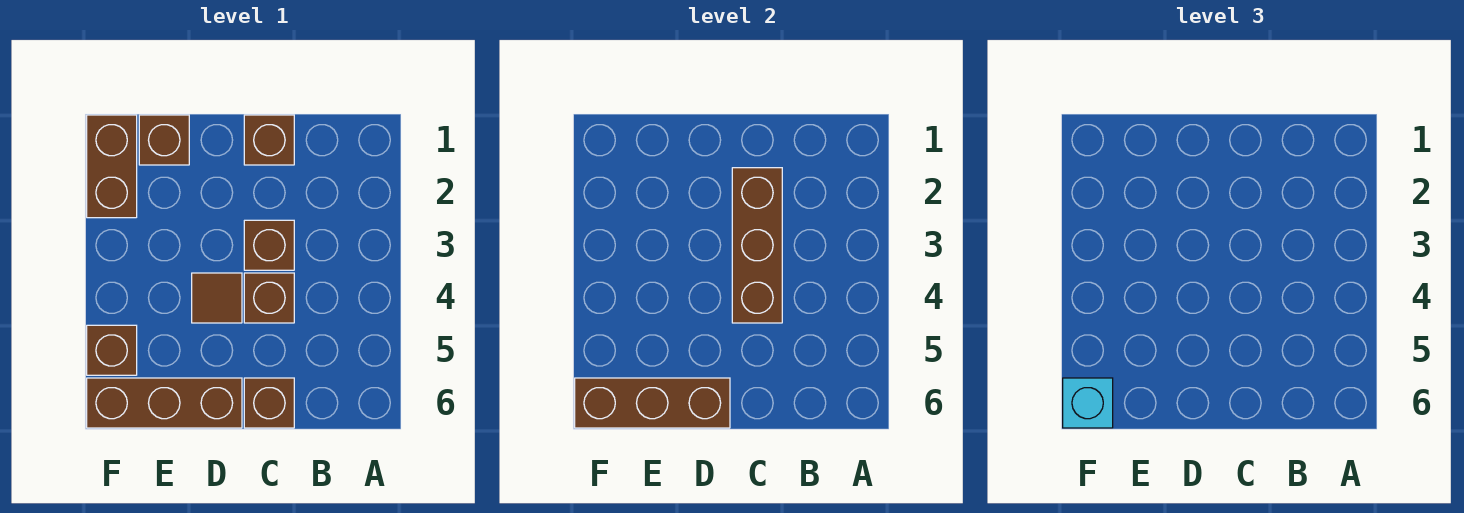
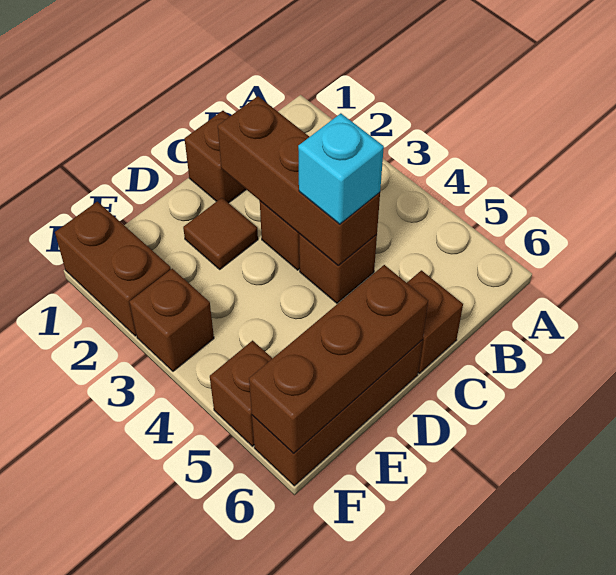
brown 1x1 tile [192,273,242,323] -> brown 1x1 tile moved to [183,198,258,269]
brown 1x1 brick [139,115,189,165] -> brown 1x1 brick moved to [130,269,214,371]
cyan 1x1 brick [1063,378,1113,428] -> cyan 1x1 brick moved to [298,113,384,224]

